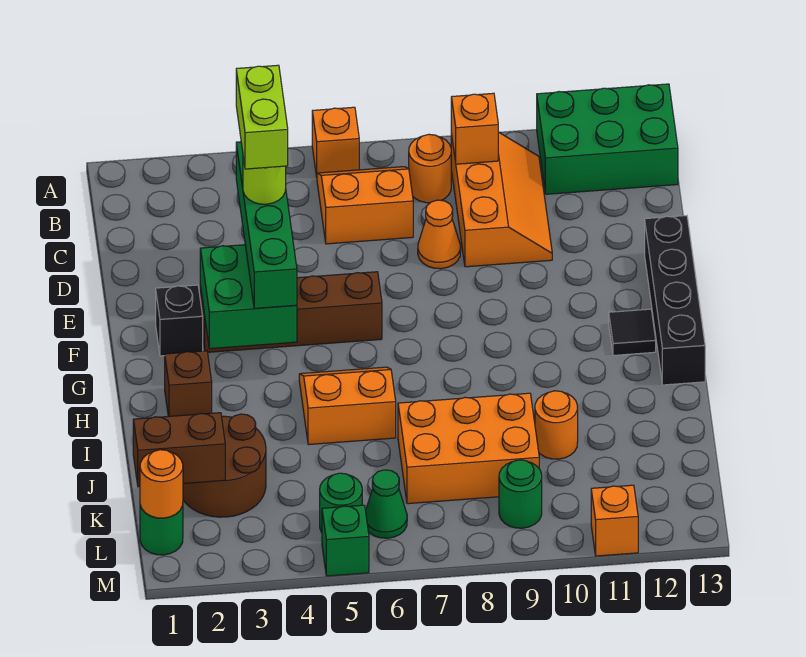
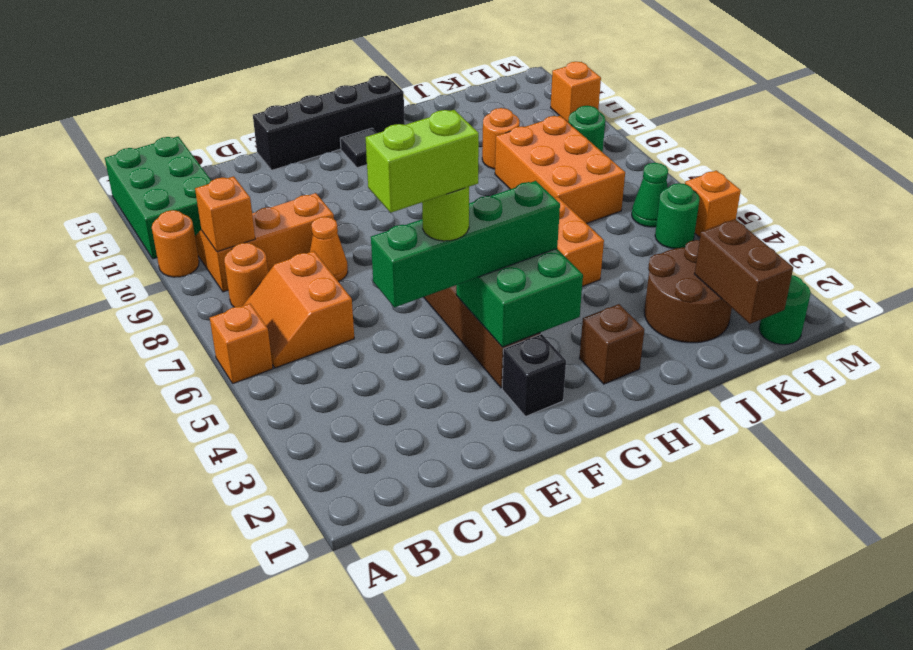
orange 1x1 round brick [140,450,183,518] -> orange 1x1 round brick moved to [152,210,199,277]
green 1x1 brick [322,505,369,576] -> orange 1x1 brick [685,170,741,237]

